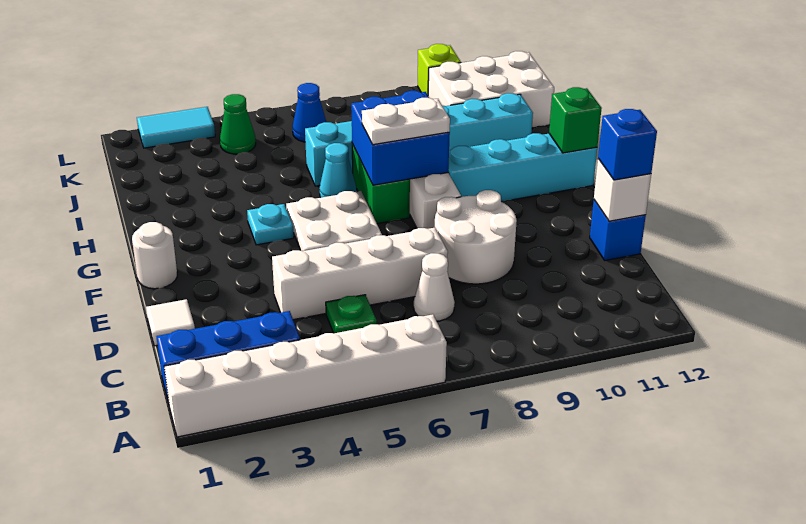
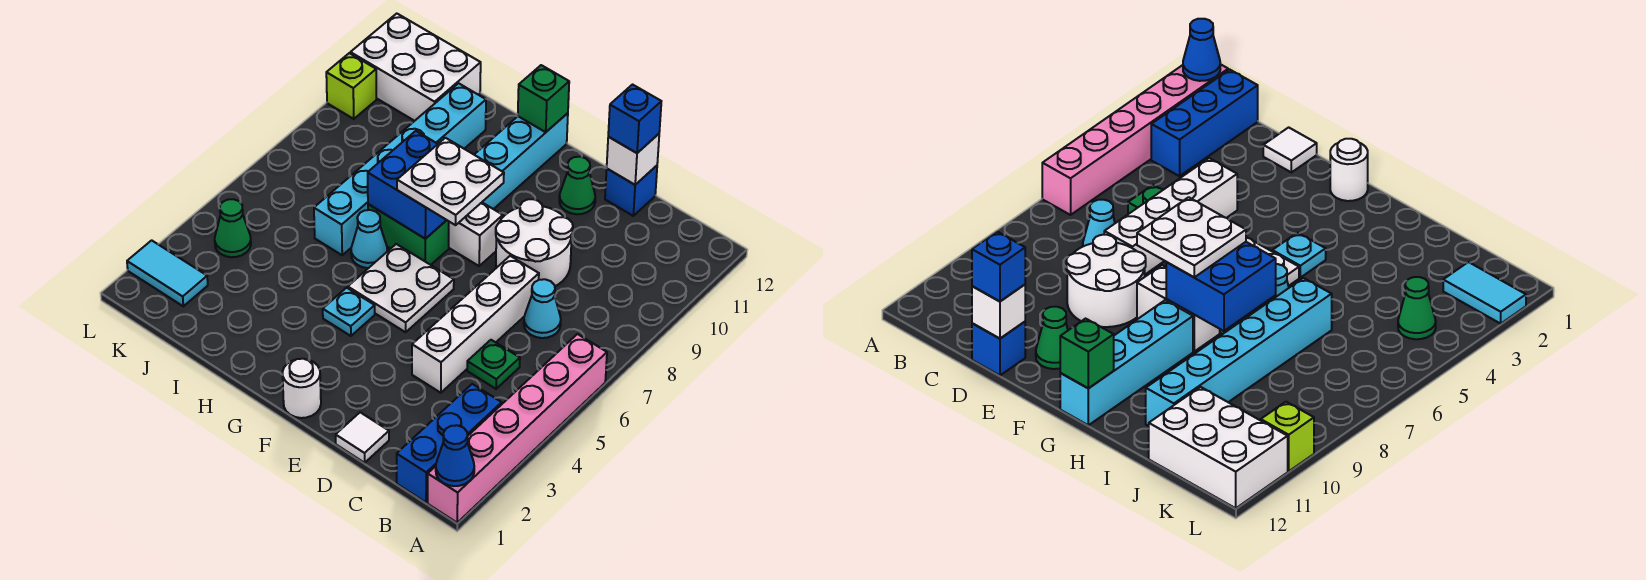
white 1x6 brick [164,314,447,437] -> pink 1x6 brick [428,334,607,523]
white 1x1 cone [414,253,455,321] -> cyan 1x1 cone [524,279,561,338]
none -> green 1x1 cone [559,157,595,214]
white 1x2 plate [362,98,450,145] -> white 2x2 plate [397,138,504,225]
white 2x3 brick [428,51,554,128] -> white 2x3 brick turned to [350,14,481,121]
blue 1x1 cone [293,83,326,142] -> blue 1x1 cone moved to [436,425,474,486]
cyan 1x2 tile [137,107,215,148] -> cyan 1x2 tile turned to [127,240,208,306]

